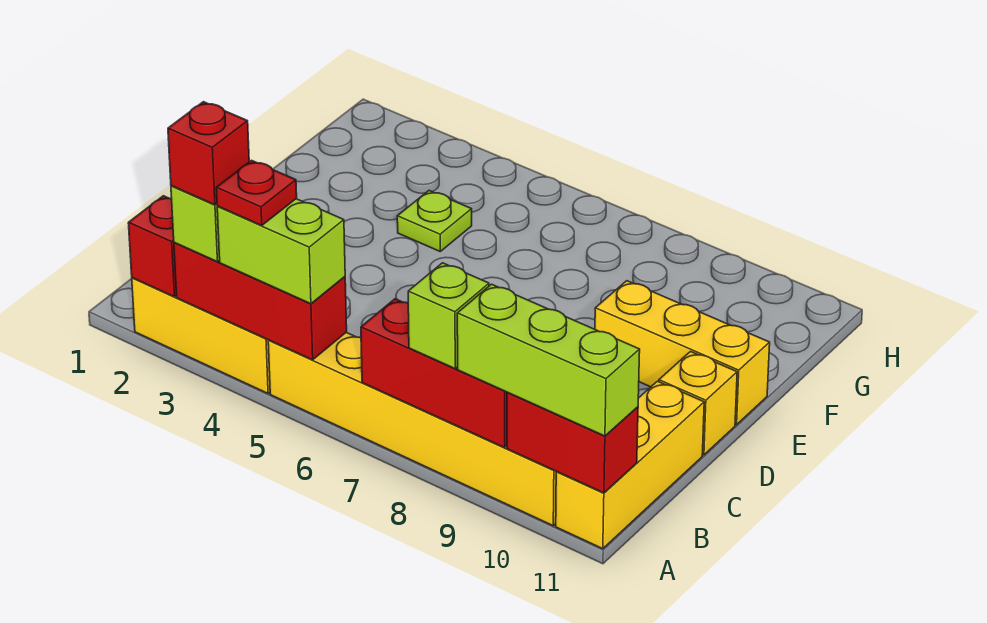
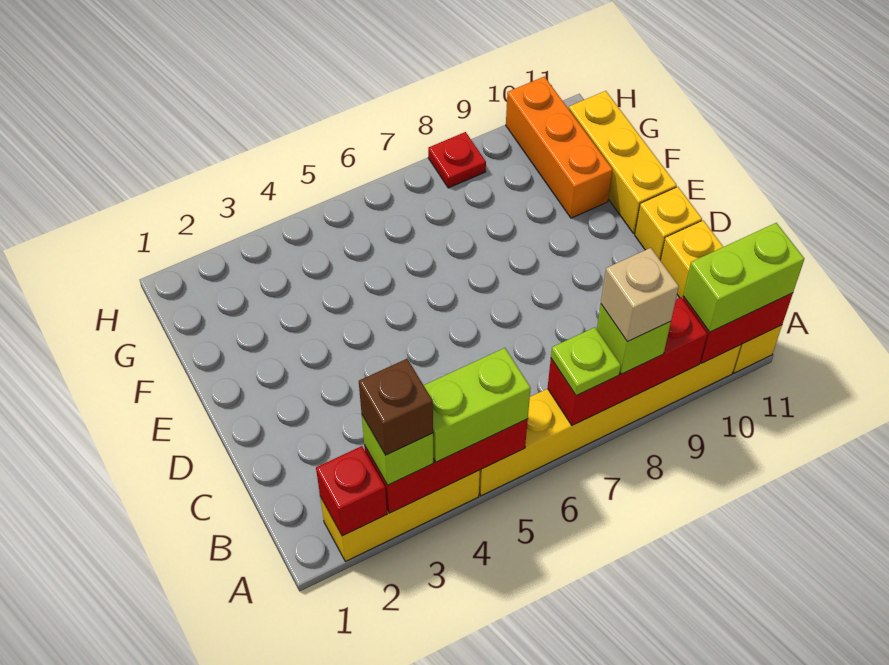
red 1x1 brick [168,102,249,205] -> brown 1x1 brick [359,359,433,455]
red 1x1 plate [216,160,297,226] -> red 1x1 plate moved to [428,132,486,188]
none -> tan 1x1 brick [601,248,679,342]
lime 1x3 brick [457,284,640,436] -> lime 1x2 brick [683,223,805,332]
yellow 1x3 brick [595,281,770,425] -> yellow 1x3 brick turned to [569,91,677,233]
lime 1x1 plate [397,191,472,251] -> lime 1x1 plate moved to [551,327,621,396]
none -> orange 1x3 brick [506,77,613,218]

